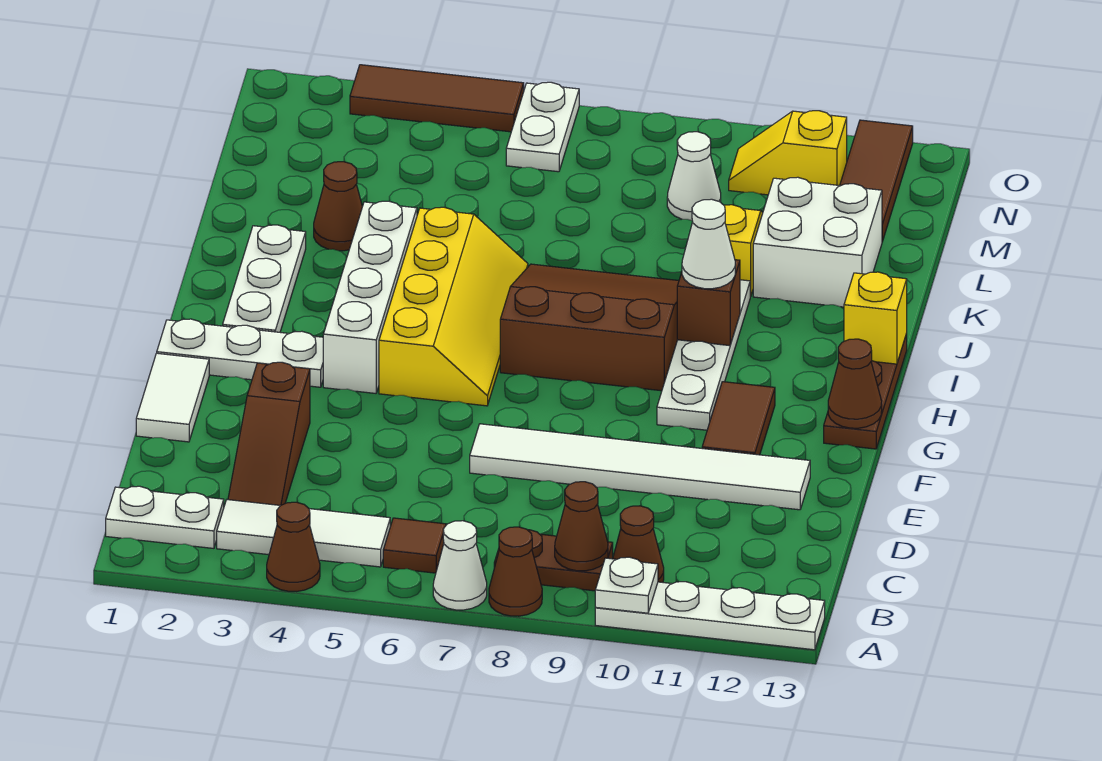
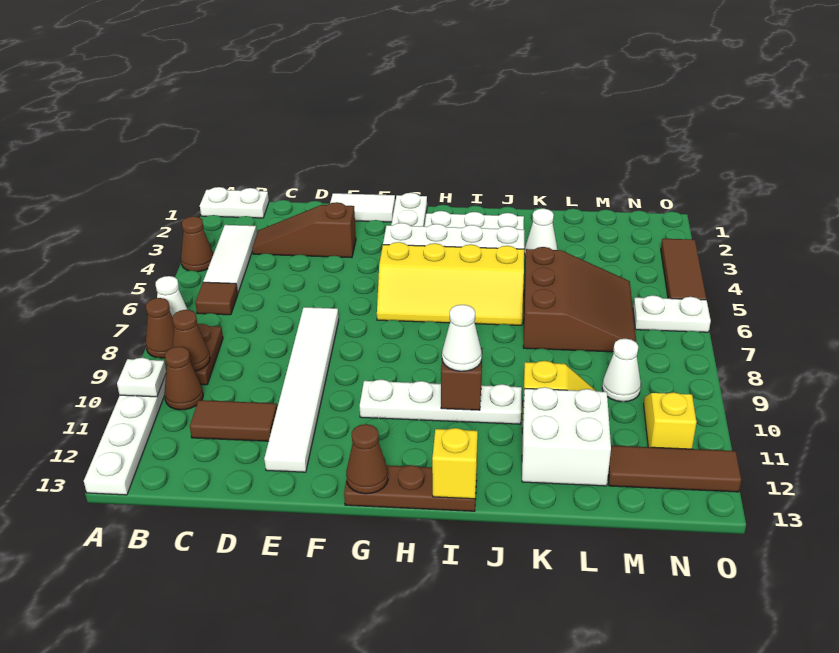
white 1x2 plate [106,486,224,548] -> white 1x2 plate turned to [200,187,269,218]
brown 1x2 tile [702,382,775,455] -> brown 1x2 tile moved to [190,400,277,441]
brown 3x3 slope [500,264,679,391] -> brown 3x3 slope moved to [523,247,636,352]
brown 1x1 cone [314,162,362,251] -> white 1x1 cone [525,209,558,257]

